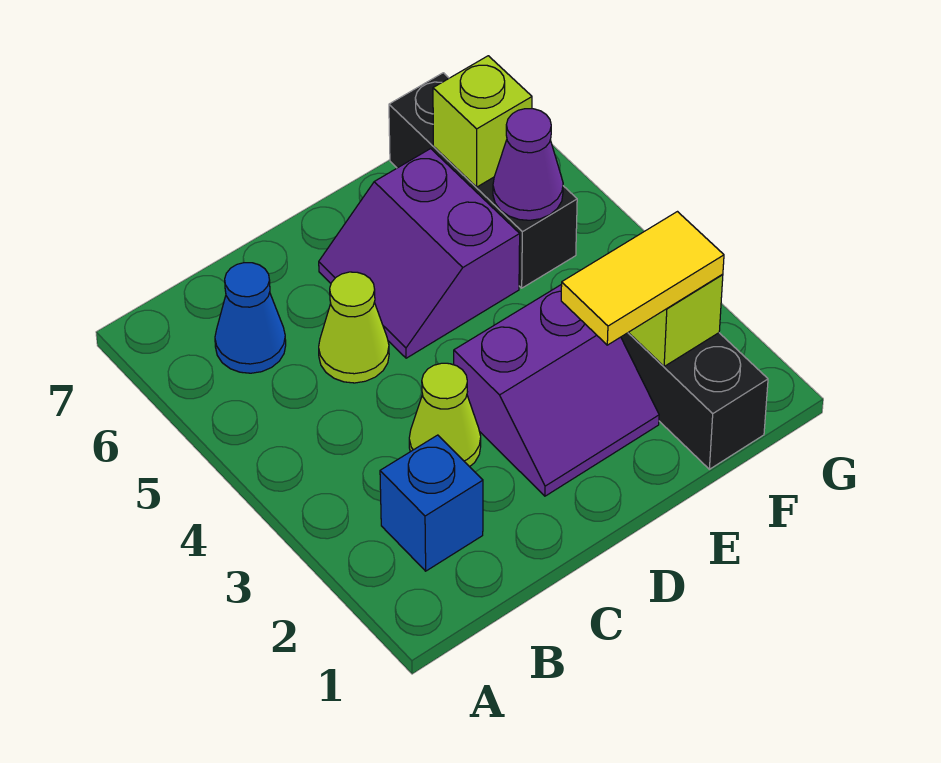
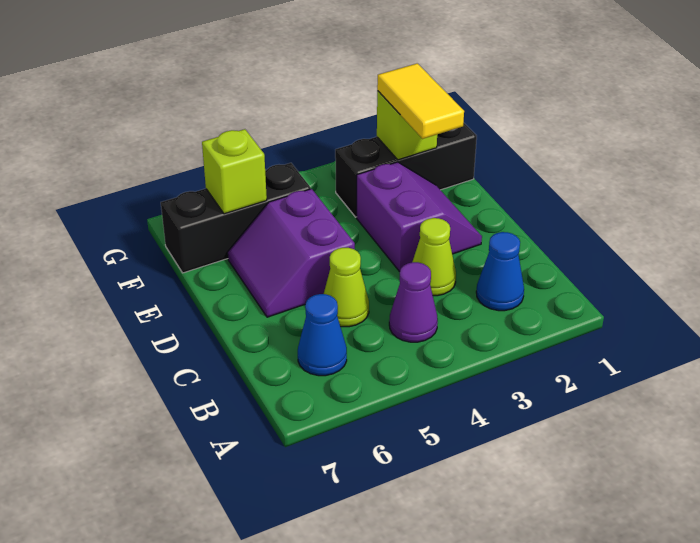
blue 1x1 brick [380,435,483,571] -> blue 1x1 cone [476,232,524,311]
purple 2x2 slope [319,149,520,358] -> purple 2x2 slope turned to [228,189,355,317]
purple 1x1 cone [493,109,563,220] -> purple 1x1 cone moved to [389,262,438,342]

